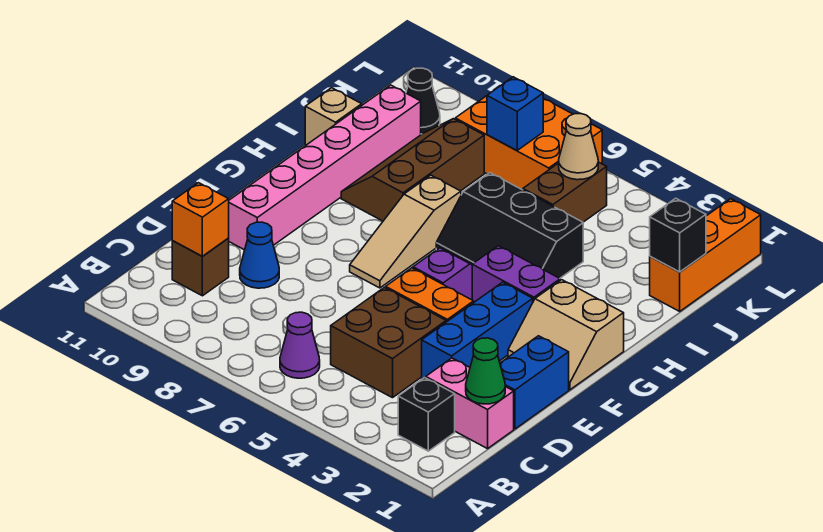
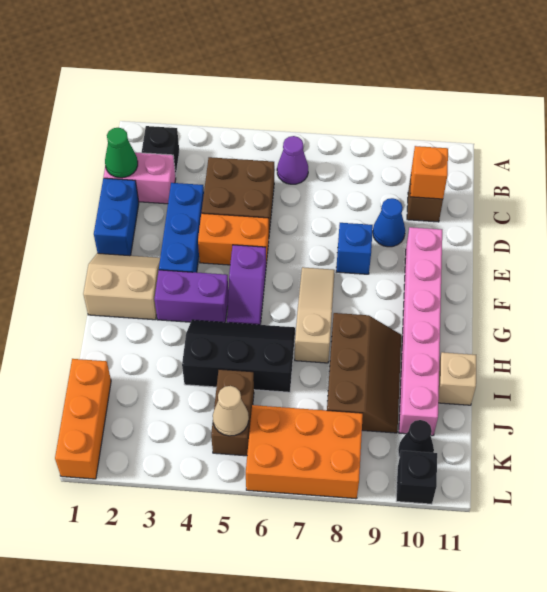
black 1x1 brick [650,198,706,272] -> black 1x1 brick moved to [396,450,437,504]
blue 1x1 brick [487,77,543,151] -> blue 1x1 brick moved to [336,223,373,274]

